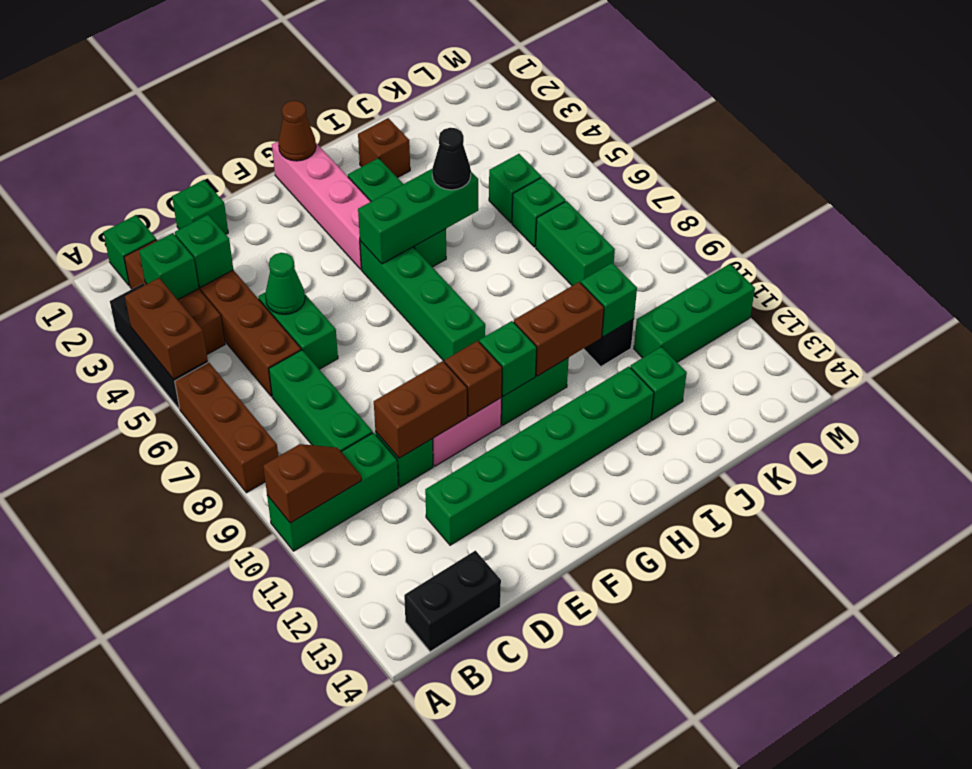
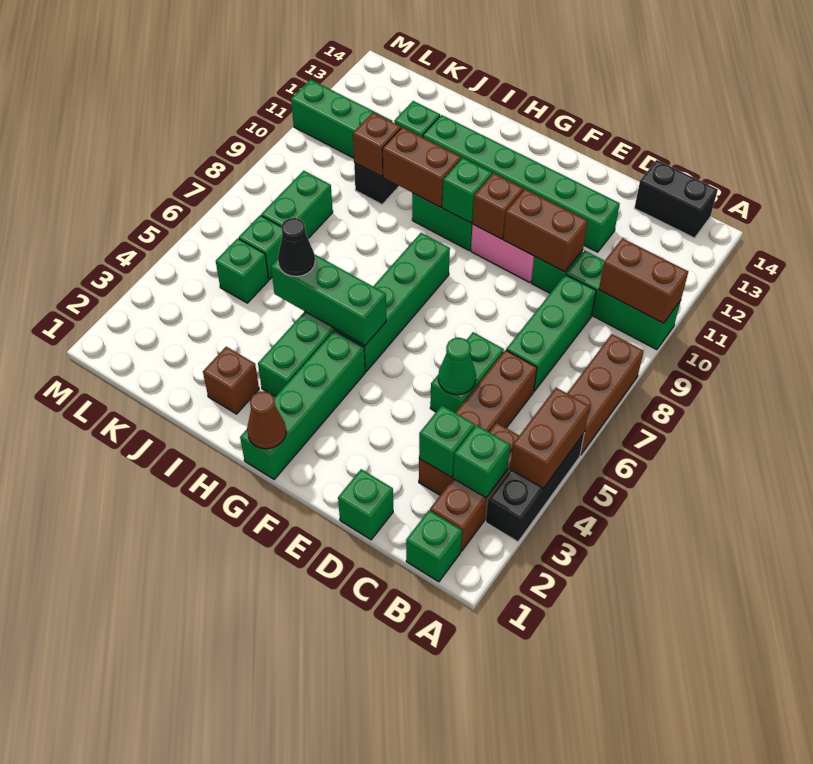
brown 1x2 slope [263,444,361,523] -> brown 1x2 brick [599,238,688,323]
pink 1x4 brick [272,141,371,269] -> green 1x4 brick [240,330,365,479]
green 1x1 brick [581,263,637,337] -> brown 1x1 brick [353,112,401,177]

